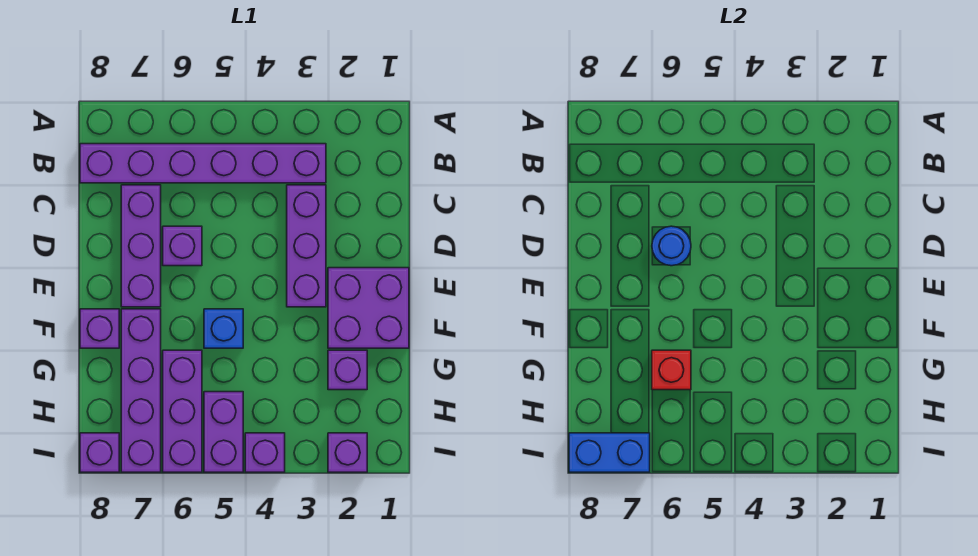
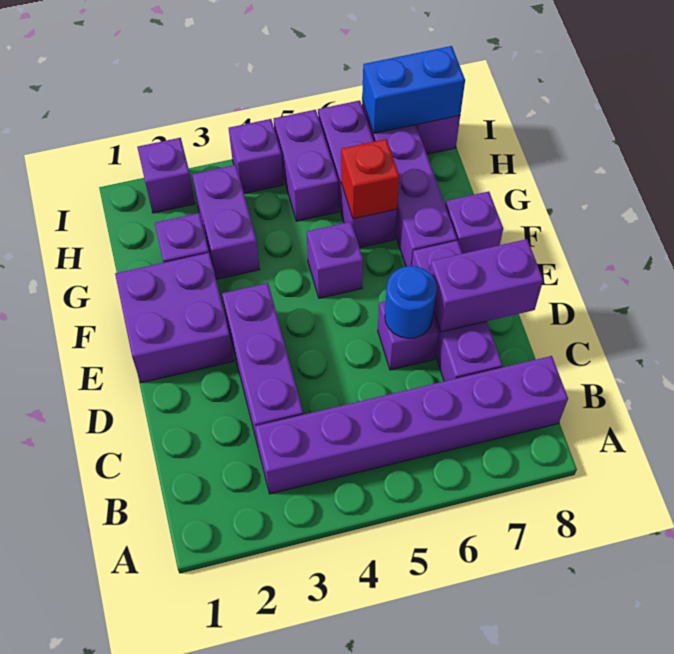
none -> purple 1x2 brick [430,239,543,332]
blue 1x1 brick [204,309,243,348] -> purple 1x1 brick [307,222,363,298]
none -> purple 1x2 brick [192,165,260,279]

